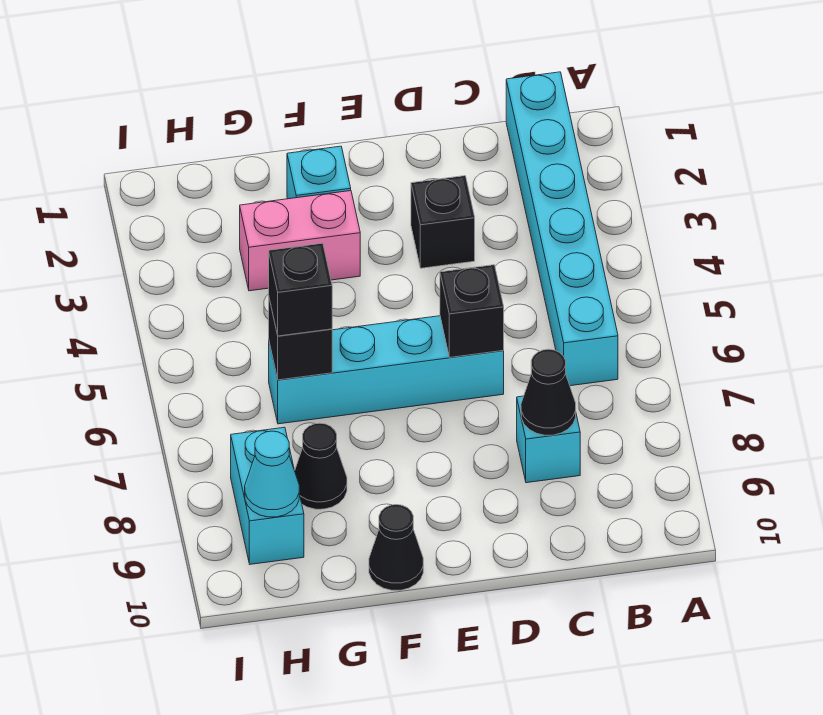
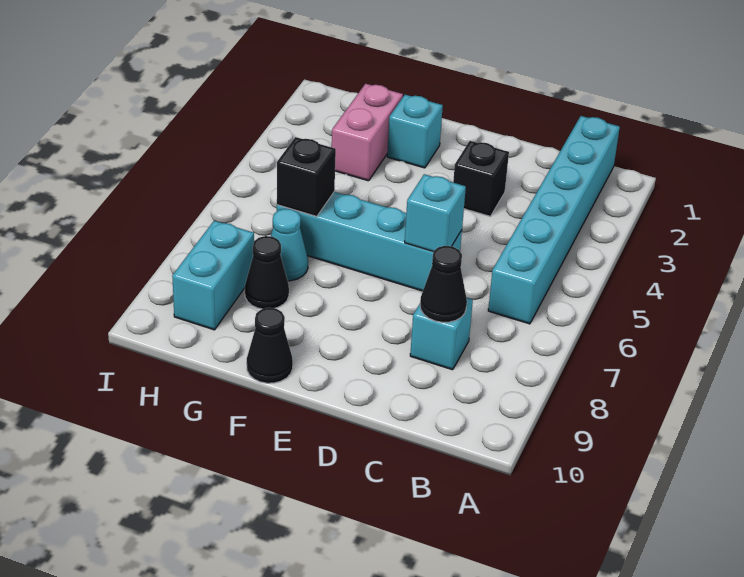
black 1x1 brick [440,265,504,357] -> cyan 1x1 brick [405,174,466,252]
pink 1x2 brick [240,191,360,291] -> pink 1x2 brick turned to [332,84,403,181]
black 1x1 brick [269,243,332,336] -> none
cyan 1x1 cone [245,431,299,517] -> cyan 1x1 cone moved to [271,209,308,281]

